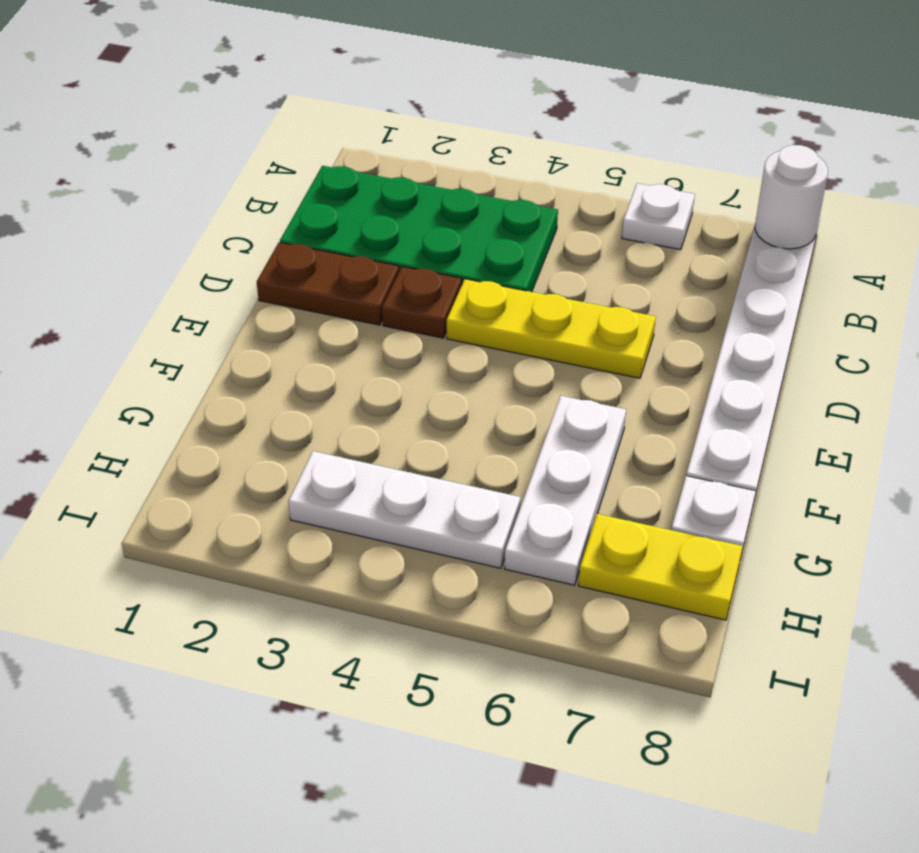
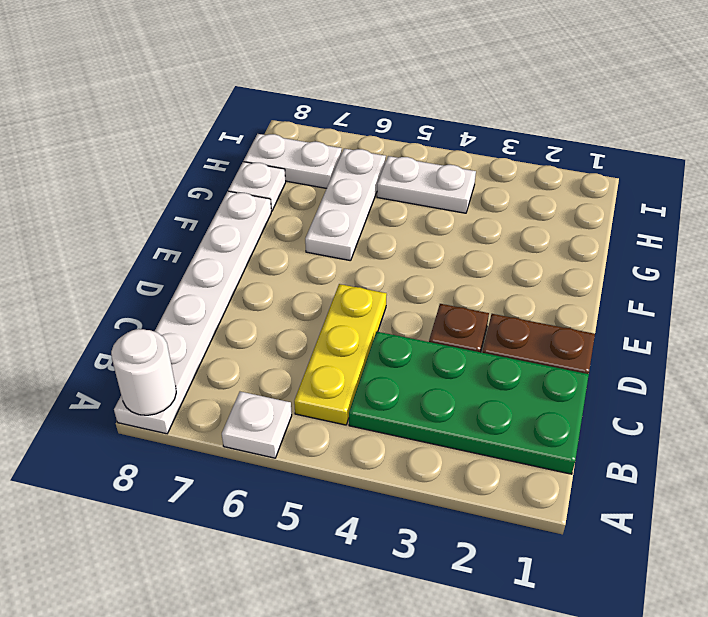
yellow 1x3 plate [447,279,656,378] -> yellow 1x3 plate turned to [294,284,387,425]
white 1x3 plate [288,451,520,568] -> white 1x2 plate [377,156,476,213]
yellow 1x2 plate [578,514,743,620] -> white 1x2 plate [244,134,342,188]

